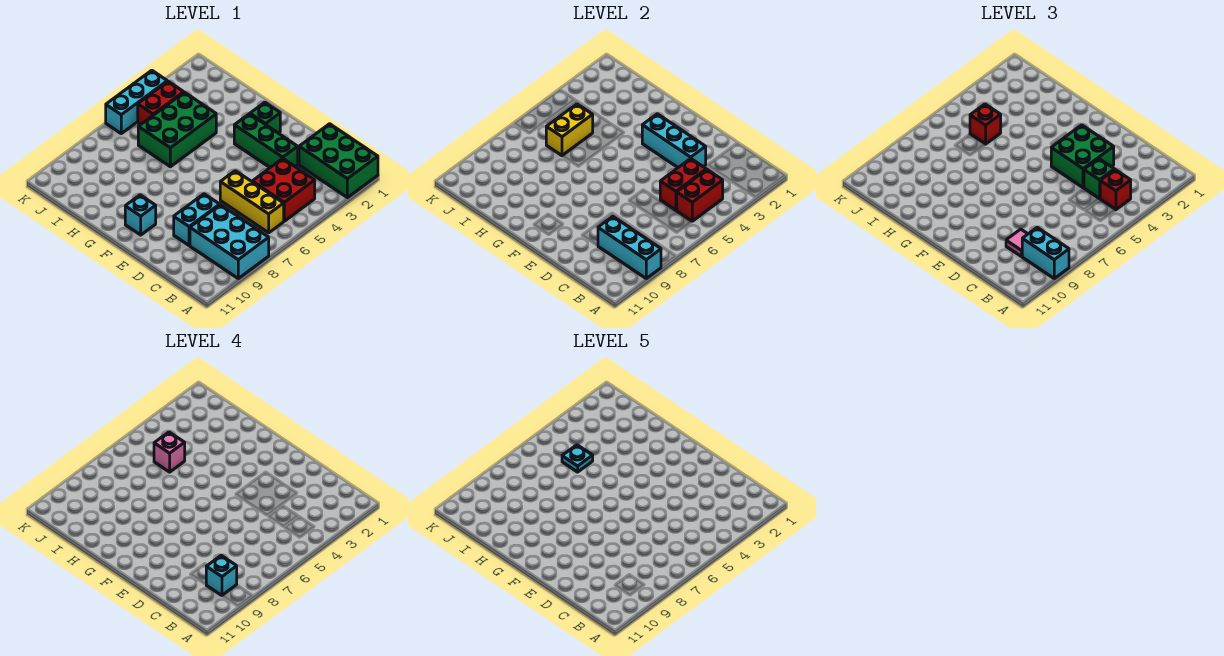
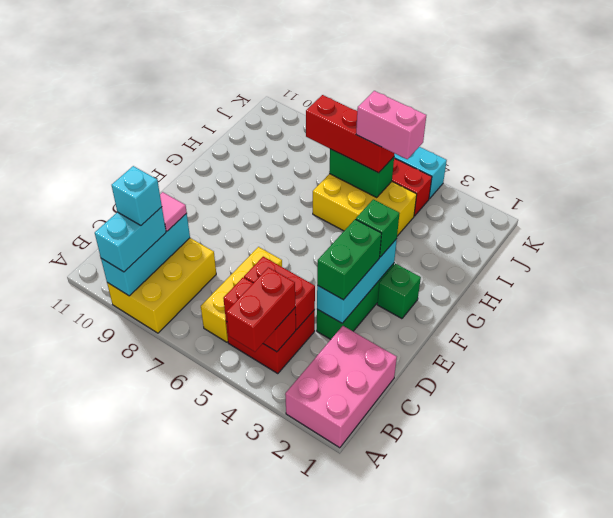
green 2x3 brick [299,124,378,198] -> pink 2x3 brick [285,326,397,448]
cyan 2x3 brick [190,205,269,278] -> yellow 2x3 brick [107,238,216,333]
red 1x1 brick [1100,170,1131,210] -> red 1x2 brick [226,267,295,352]
green 1x1 brick [1084,159,1114,199] -> green 1x1 brick moved to [356,199,400,257]
green 2x2 brick [1051,125,1114,188] -> green 1x2 brick [317,219,382,300]
cyan 1x2 brick [174,194,220,245] -> none
cyan 1x1 brick [125,195,156,235] -> none
green 2x3 brick [138,92,216,167] -> yellow 2x3 brick [313,174,417,236]
yellow 1x2 brick [546,104,593,156] -> green 1x2 brick [329,149,394,198]
red 1x1 brick [970,104,1001,144] -> red 1x3 brick [306,95,395,173]
pink 1x1 brick [154,432,185,472] -> pink 1x2 brick [356,91,426,159]
cyan 1x1 plate [562,445,593,472] -> none

